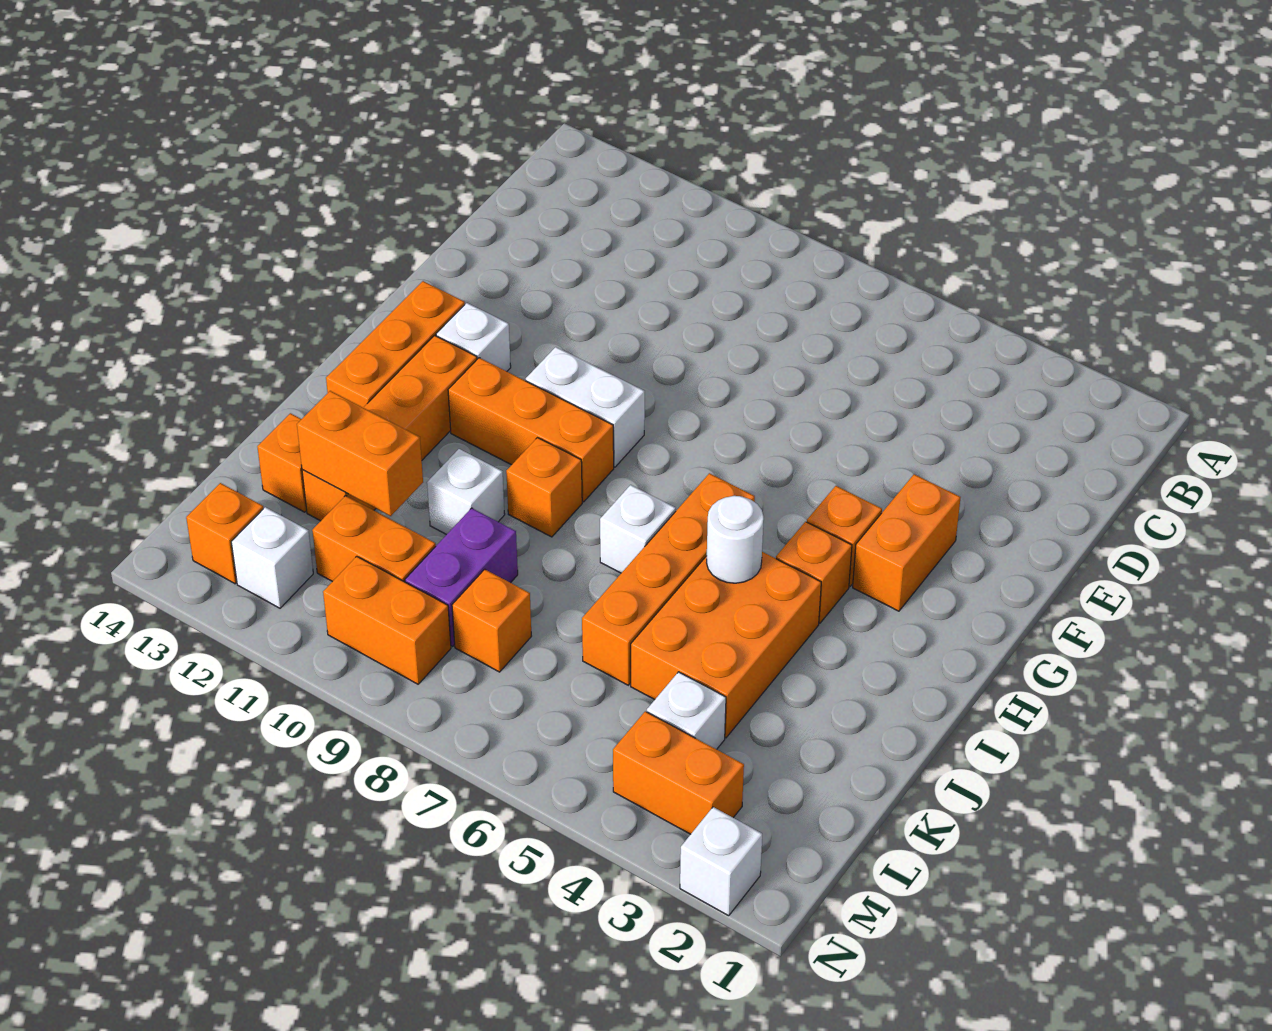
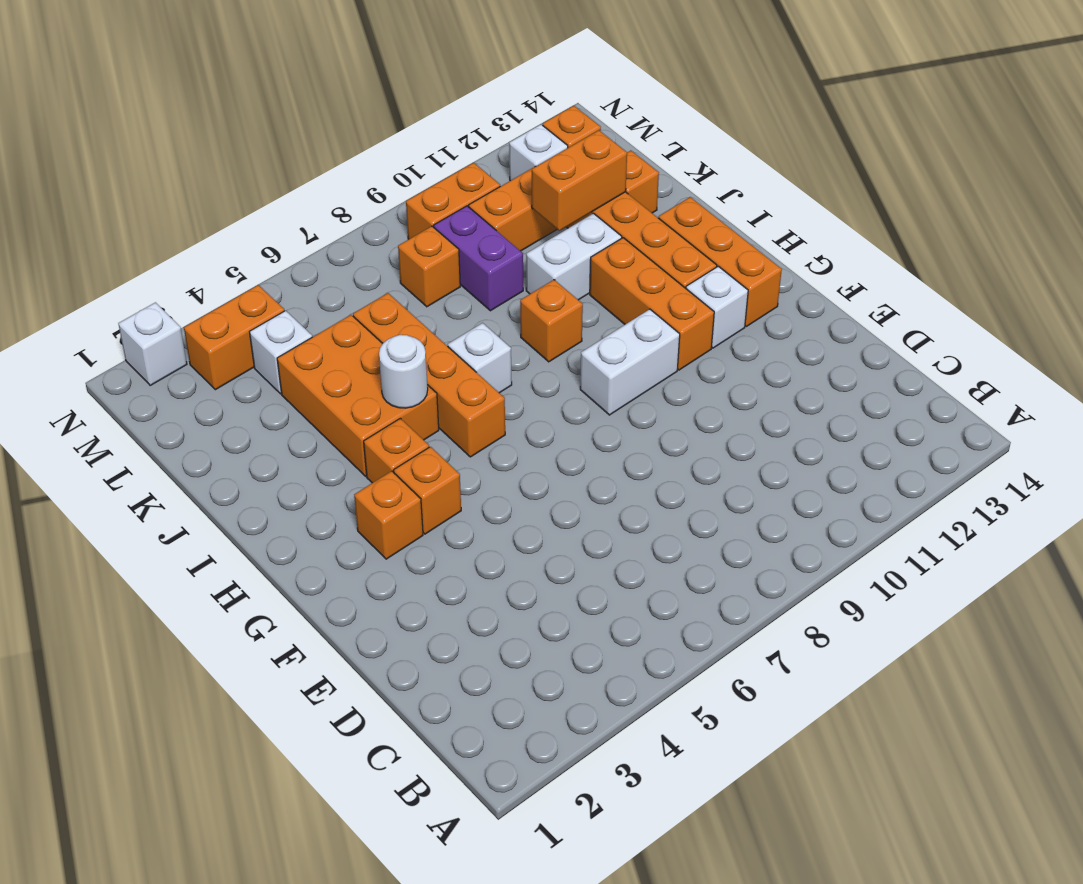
orange 1x2 brick [853,474,961,611] -> orange 1x1 brick [354,471,423,559]
orange 1x3 brick [448,358,614,502] -> orange 1x3 brick turned to [590,238,714,370]
white 1x1 brick [427,449,505,535] -> white 1x2 brick [526,213,622,300]

